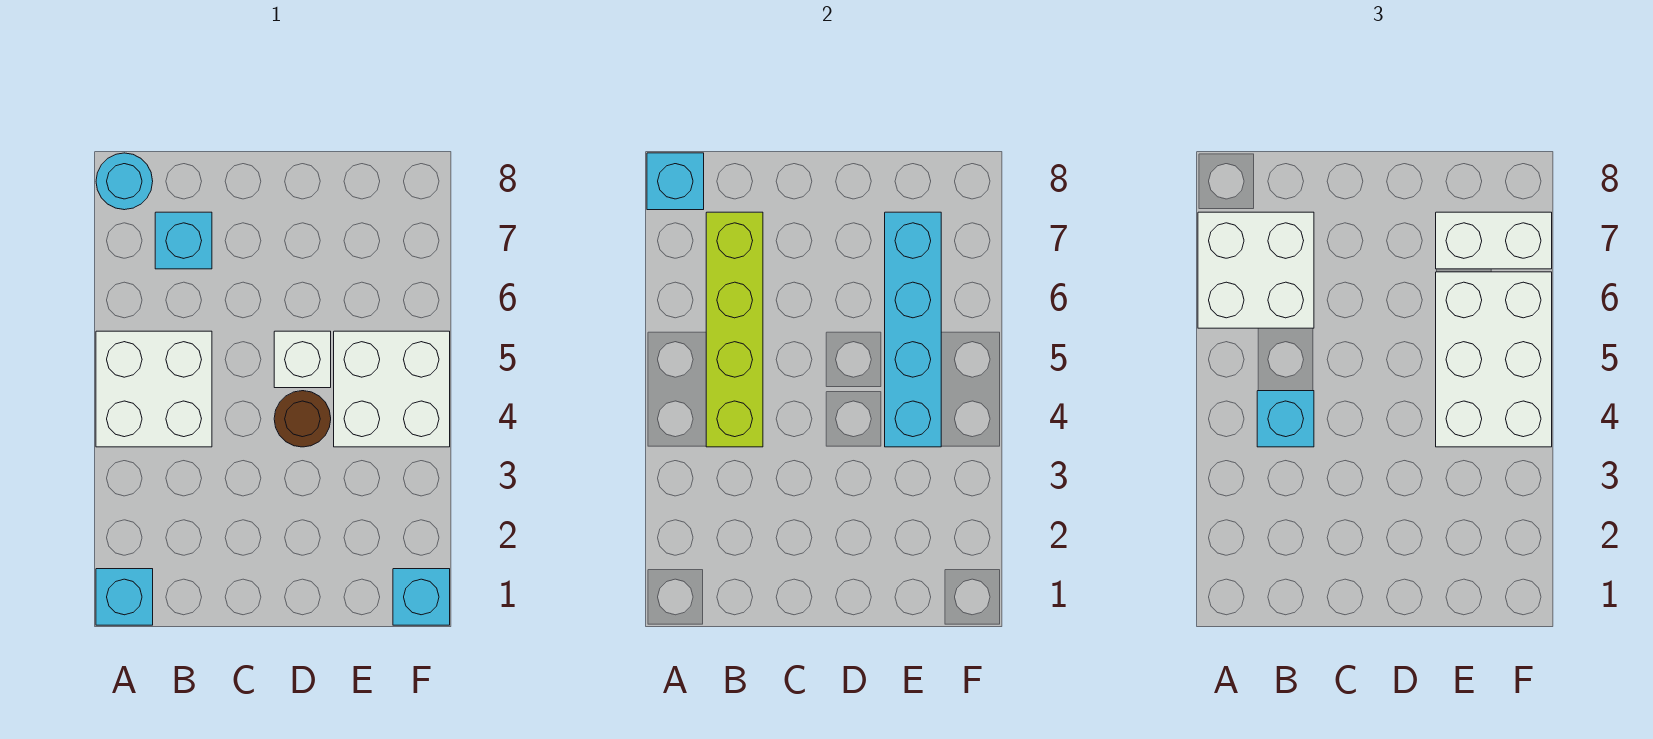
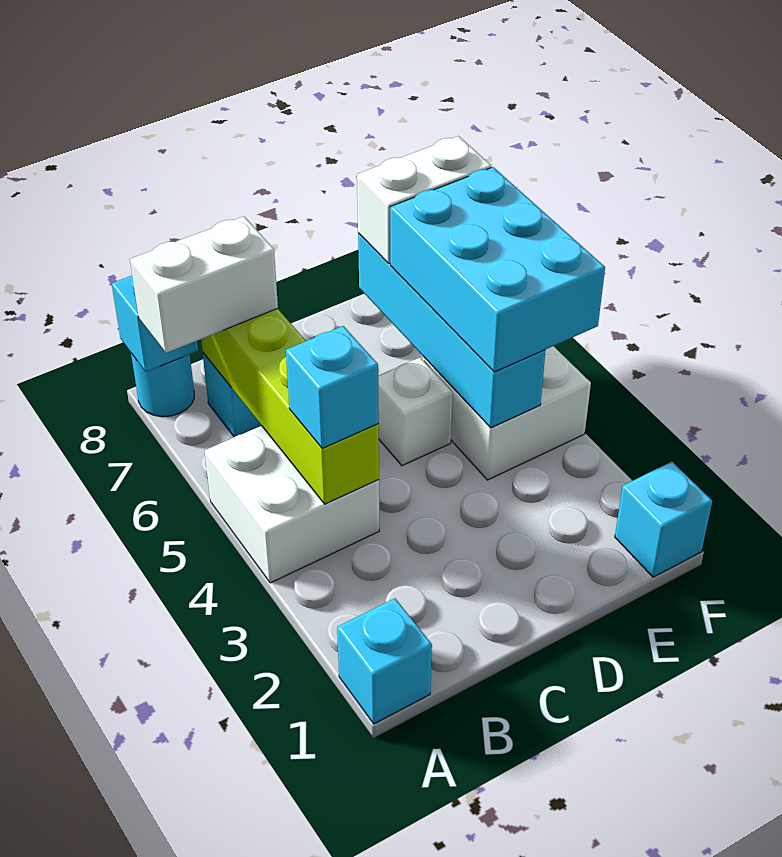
white 2x2 brick [1198,212,1314,328] -> white 1x2 brick [130,216,278,353]
brown 1x1 round brick [274,391,331,447] -> none
white 2x3 brick [1436,272,1552,447] -> cyan 2x3 brick [390,167,605,372]

